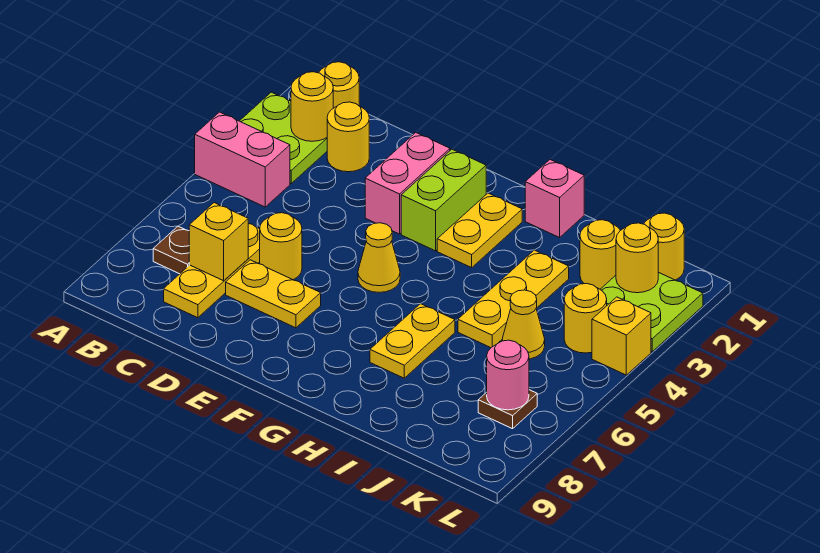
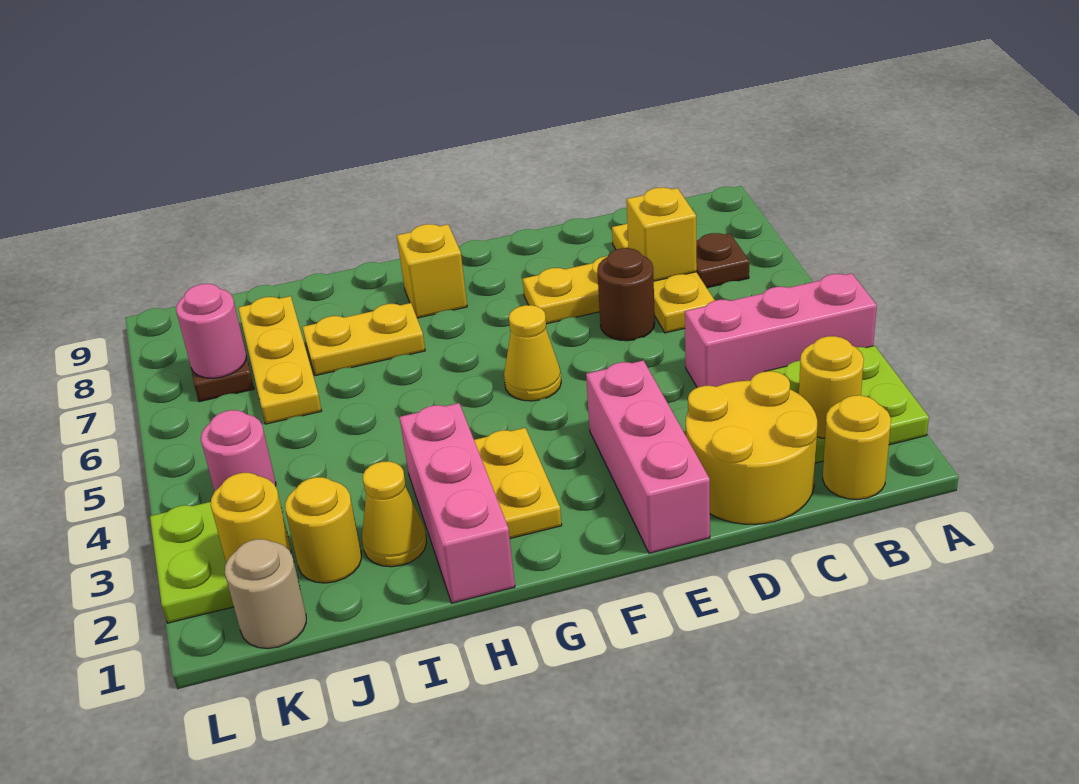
pink 1x2 brick [195,112,290,207] -> pink 1x3 brick [685,273,877,388]
yellow 1x1 round brick [327,102,369,172] -> yellow 2x2 round brick [686,371,817,524]
yellow 1x1 round brick [260,213,302,280] -> brown 1x1 round brick [597,248,655,341]
pink 1x2 brick [365,133,450,234] -> pink 1x3 brick [586,360,710,553]
lime 1x2 brick [401,149,486,251] -> none
pink 1x1 brick [525,160,584,238] -> pink 1x3 brick [400,403,515,603]
yellow 1x2 plate [370,304,455,378] -> yellow 1x2 plate turned to [302,303,425,376]
yellow 1x3 plate [458,250,569,348] -> yellow 1x3 plate moved to [238,296,322,424]
yellow 1x1 cone [502,290,545,359] -> yellow 1x1 cone moved to [362,461,427,567]
yellow 1x1 round brick [644,213,684,280] -> tan 1x1 round brick [225,539,306,649]
yellow 1x1 round brick [564,283,607,353] -> pink 1x1 round brick [201,410,276,491]
yellow 1x1 brick [592,297,651,375] -> yellow 1x1 brick moved to [397,224,467,318]

